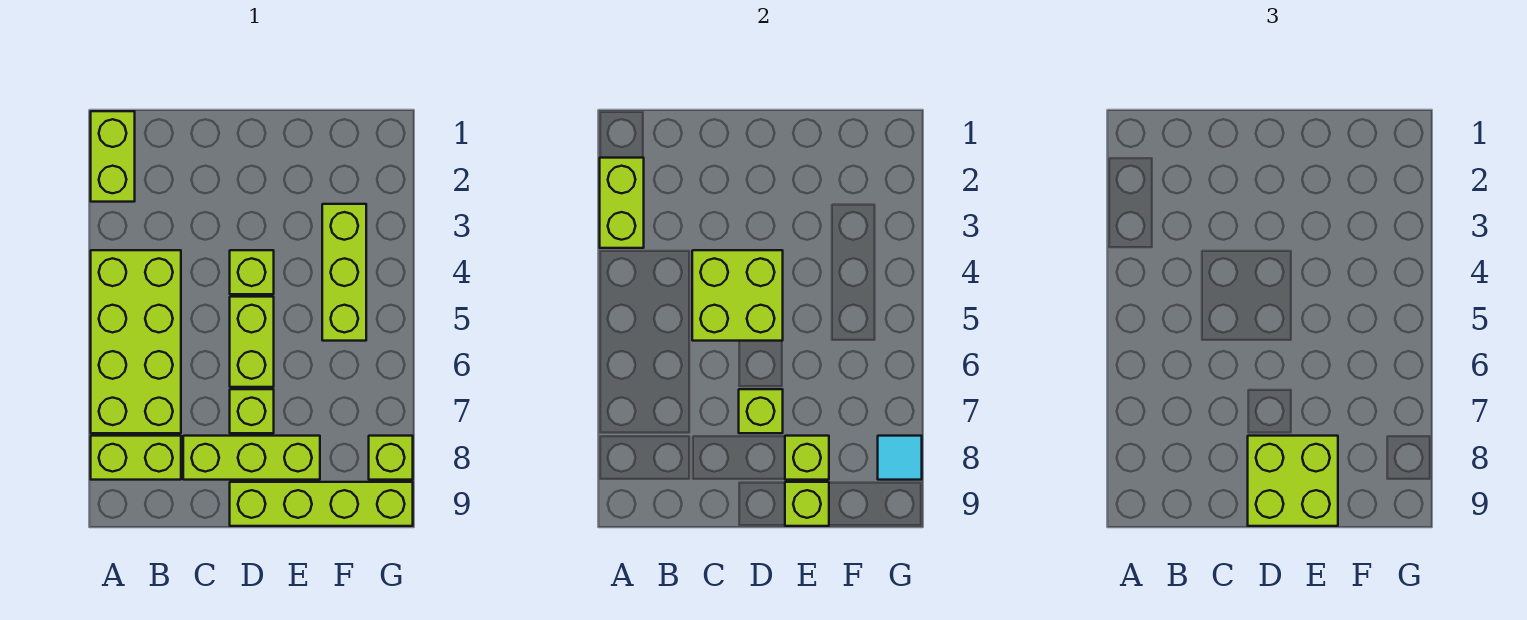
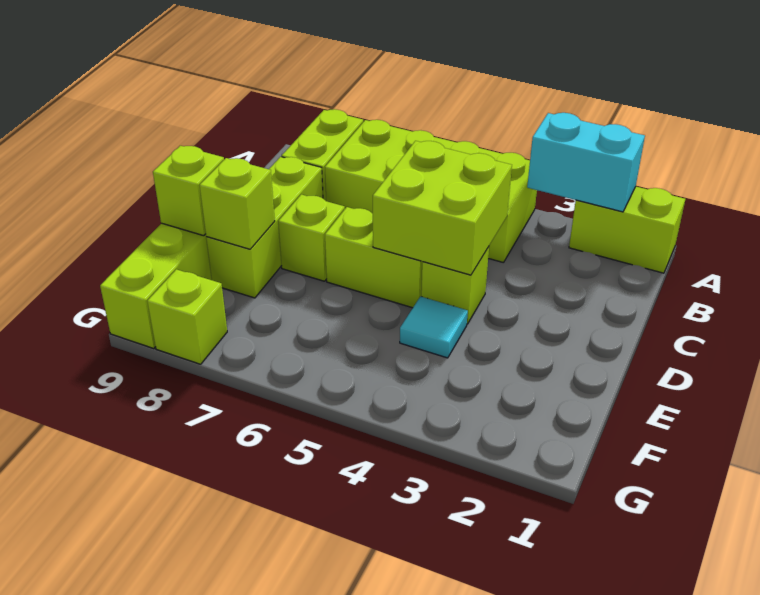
lime 1x2 brick [600,158,644,248] -> cyan 1x2 brick [527,113,645,212]
lime 1x1 brick [739,389,783,433] -> none
lime 2x2 brick [1248,436,1338,526] -> none
lime 1x3 brick [322,204,366,341] -> none
cyan 1x1 tile [878,436,922,480] -> cyan 1x1 tile moved to [400,297,468,358]

